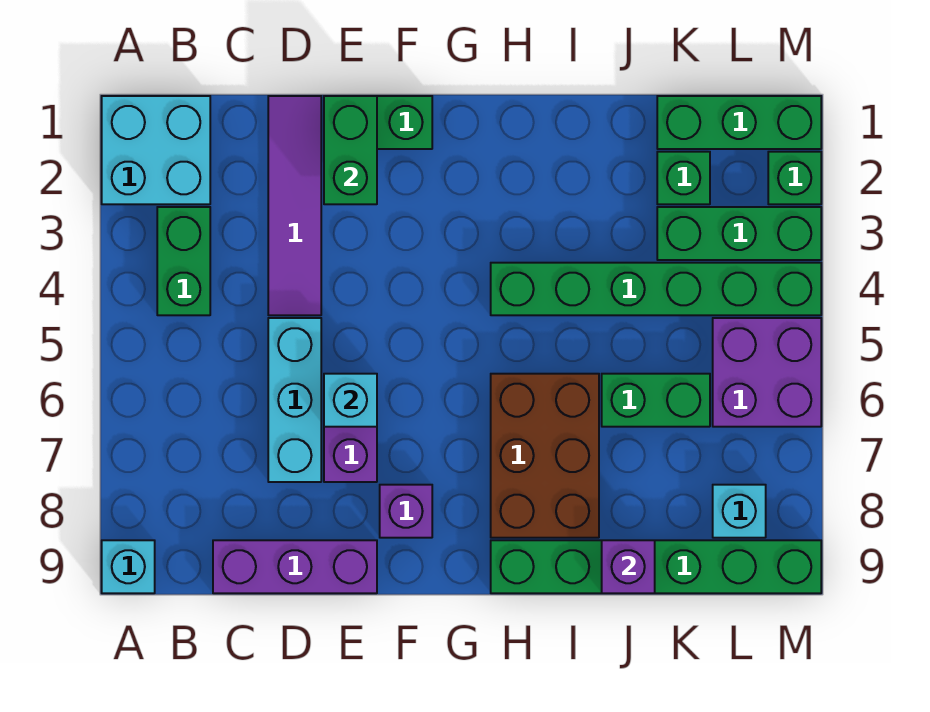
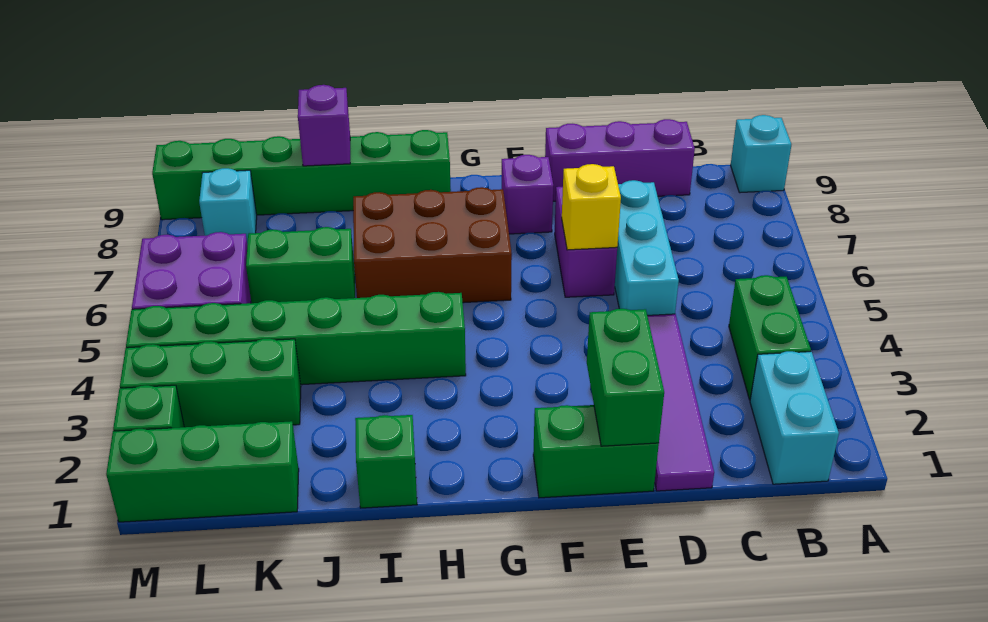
cyan 2x2 brick [102,96,210,204] -> cyan 1x2 brick [750,351,839,484]
cyan 1x1 brick [324,374,377,427] -> yellow 1x1 brick [562,164,621,250]
brown 2x3 brick [491,374,599,538] -> brown 2x3 brick turned to [353,187,512,303]
green 1x1 brick [657,152,710,204] -> green 1x1 brick moved to [355,415,417,508]

